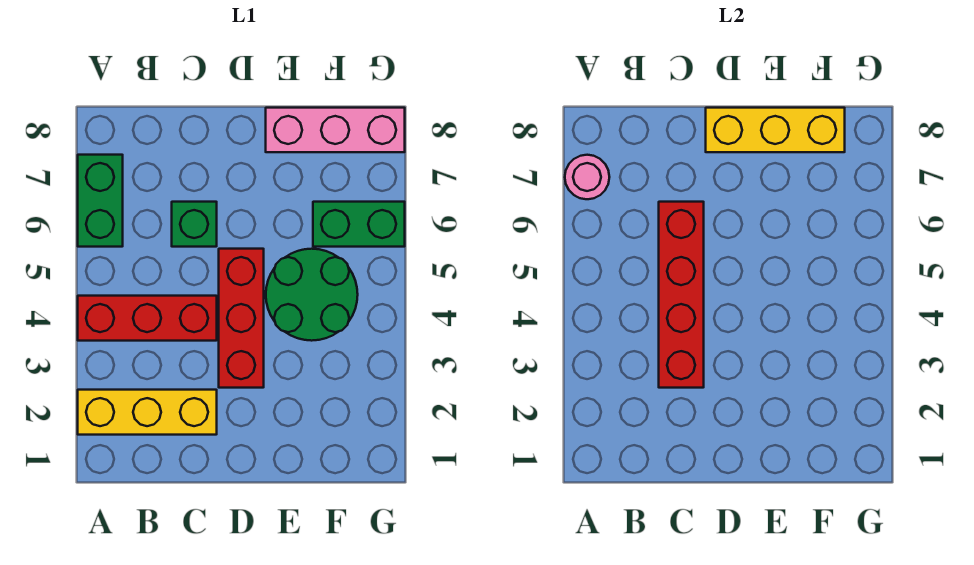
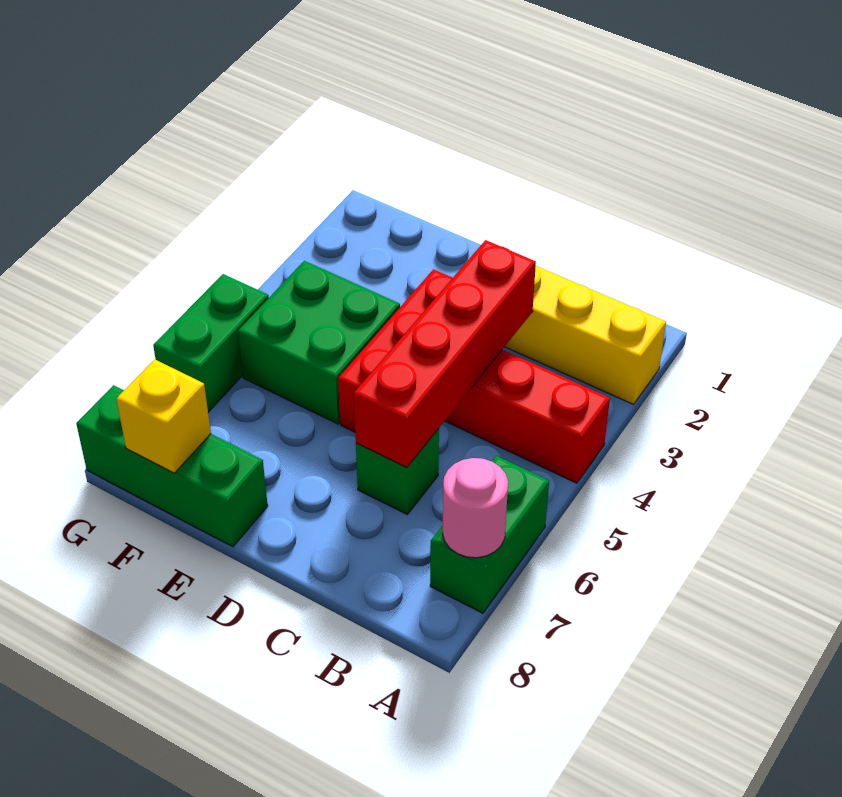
yellow 1x3 brick [706,108,845,152] -> yellow 1x1 brick [116,359,211,473]
green 2x2 round brick [266,249,358,341] -> green 2x2 brick [238,261,400,424]
pink 1x3 brick [266,108,405,152] -> green 1x3 brick [76,385,268,547]
green 1x2 brick [313,202,405,247] -> green 1x2 brick turned to [153,274,269,412]

